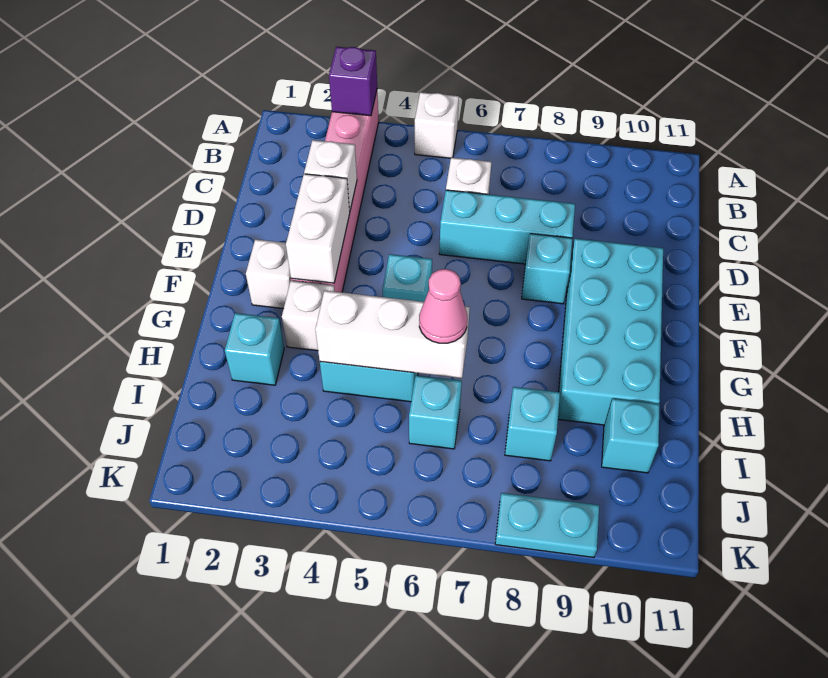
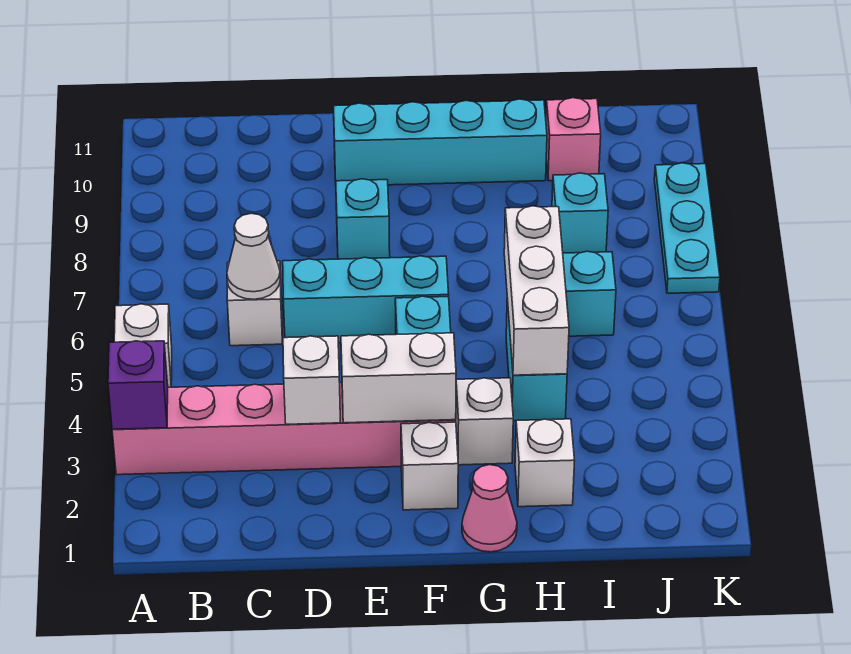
none -> white 1x1 cone [227,213,280,299]
cyan 1x3 brick [439,190,575,264] -> cyan 1x3 brick turned to [283,256,449,343]
cyan 2x4 brick [558,238,663,425] -> cyan 1x4 brick [333,99,547,185]
cyan 1x1 brick [225,313,284,385] -> white 1x1 brick [515,419,575,507]
pink 1x1 cone [419,269,467,343] -> pink 1x1 cone moved to [462,465,517,552]
cyan 1x1 brick [602,399,660,473] -> pink 1x1 brick [546,98,601,181]
cyan 1x2 plate [495,493,599,557] -> cyan 1x3 plate [654,163,720,293]

